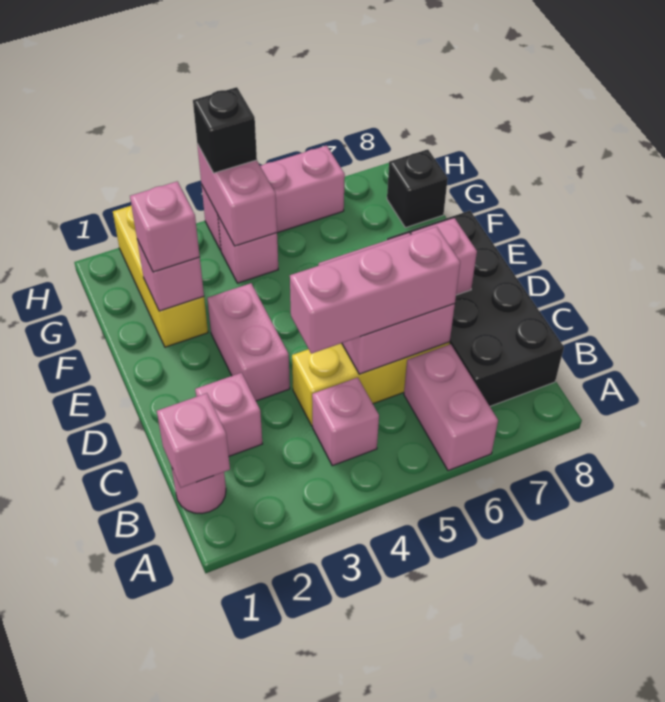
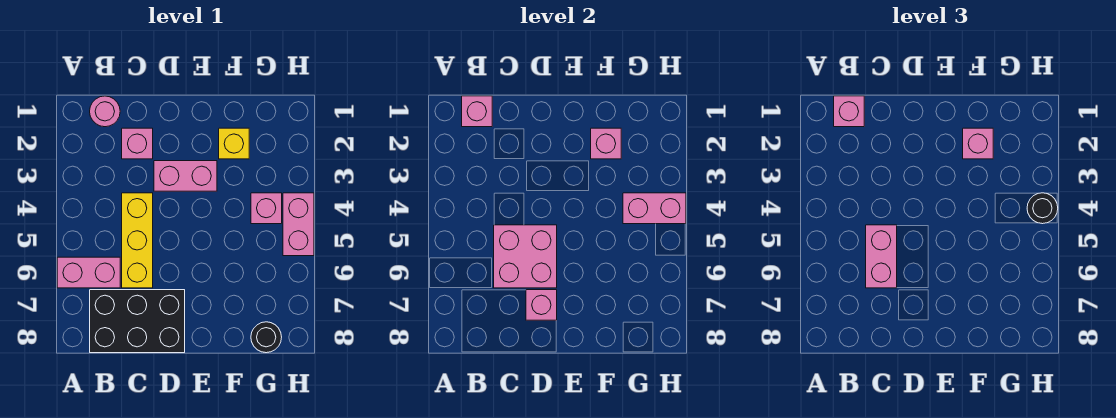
pink 1x1 brick [312,378,379,466] -> pink 1x1 brick moved to [834,96,864,127]
black 2x4 brick [387,211,564,406] -> black 2x3 brick [90,290,185,353]
pink 1x3 brick [290,227,460,354] -> pink 1x2 brick [866,225,897,288]
yellow 1x3 brick [113,206,208,347] -> yellow 1x1 brick [219,128,249,159]
black 1x1 brick [387,149,448,228] -> black 1x1 round brick [251,322,282,353]
pink 1x3 brick [202,145,345,250] -> pink 1x2 brick [283,193,314,256]
black 1x1 brick [193,87,257,173] -> black 1x1 round brick [1027,193,1058,224]

